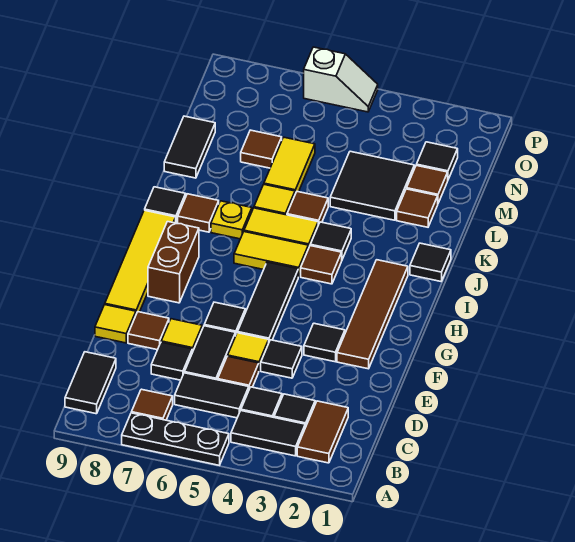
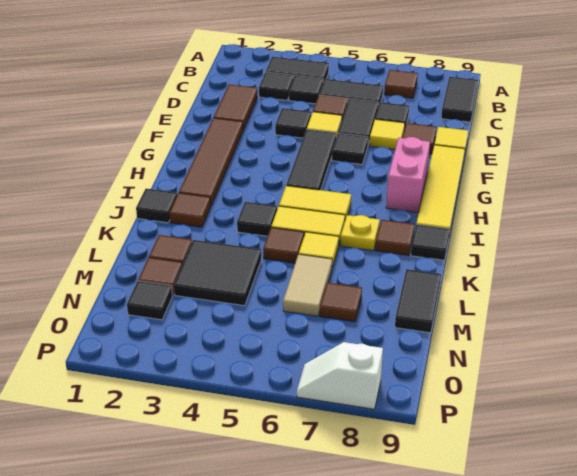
black 1x3 plate [122,413,229,465] -> none
brown 1x2 tile [297,401,348,463] -> brown 1x2 tile moved to [214,85,257,130]
black 1x1 tile [304,323,345,362] -> none
brown 1x2 brick [148,222,199,303] -> pink 1x2 brick [386,137,430,212]
brown 1x1 tile [301,246,342,284] -> brown 1x1 tile moved to [169,193,210,227]
yellow 1x2 tile [264,137,315,194] -> tan 1x2 tile [283,254,332,316]
white 1x2 slope [304,47,378,112] -> white 1x2 slope moved to [297,342,383,409]

